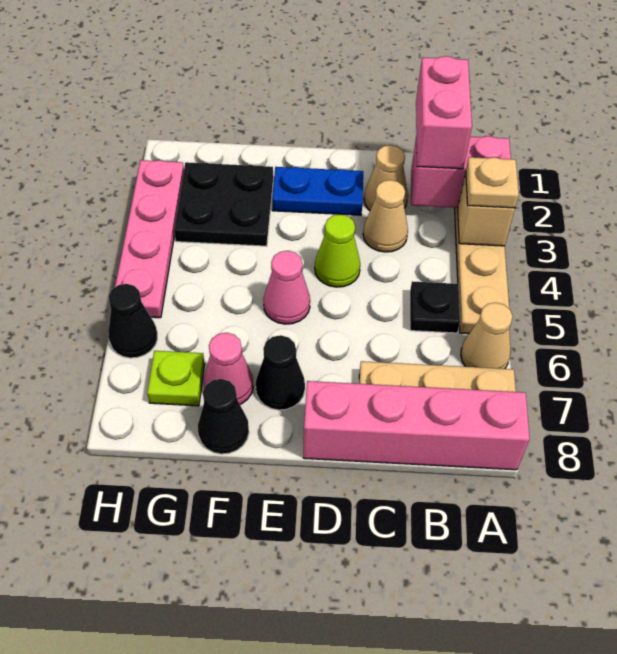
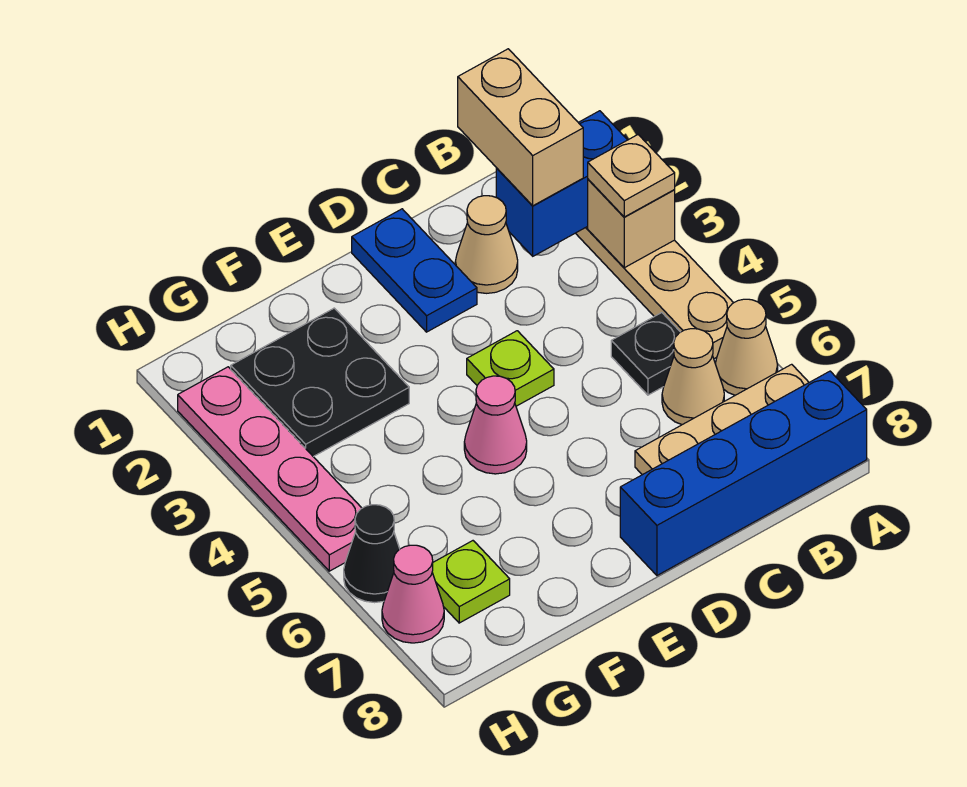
pink 1x2 brick [411,134,511,208] -> blue 1x2 brick [496,111,627,256]
pink 1x4 brick [303,381,530,470] -> blue 1x4 brick [620,371,867,575]
pink 1x2 brick [416,56,472,169] -> tan 1x2 brick [458,49,583,206]
tan 1x1 cone [363,180,408,252] -> tan 1x1 cone moved to [662,329,724,425]
blue 1x2 plate [272,167,363,215] -> blue 1x2 plate turned to [352,209,477,332]
lime 1x1 cone [315,214,360,287] -> lime 1x1 plate [467,331,554,406]
black 1x1 cone [256,335,305,410] -> none
pink 1x1 cone [204,333,253,404] -> pink 1x1 cone moved to [382,545,444,643]
black 1x1 cone [198,379,249,454] -> none

